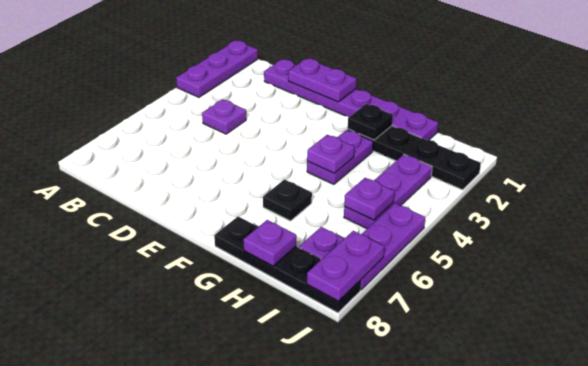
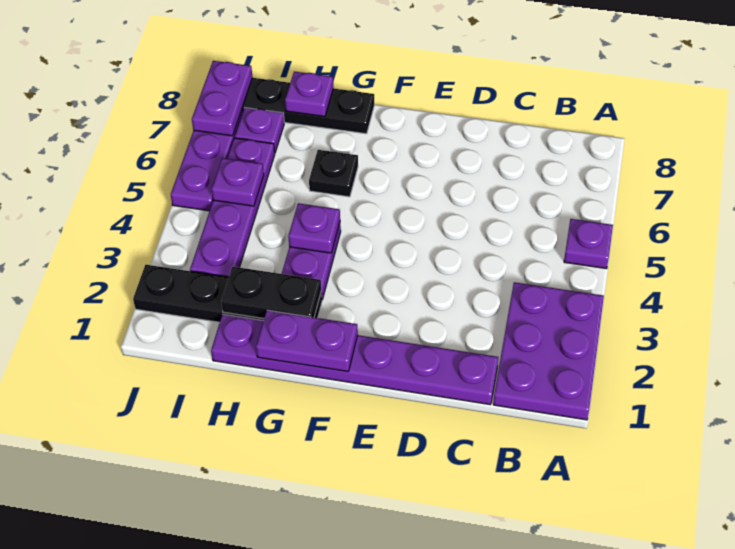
purple 1x3 plate [176,41,258,97] -> purple 2x3 plate [493,282,604,420]
purple 1x1 plate [202,99,246,134] -> purple 1x1 plate moved to [564,219,613,269]
purple 1x2 plate [288,58,357,102] -> purple 1x2 plate moved to [256,310,358,372]
black 1x1 plate [348,104,393,140] -> black 1x2 plate [221,267,321,319]
purple 1x3 plate [344,155,432,229] -> purple 1x4 plate [190,138,275,277]

